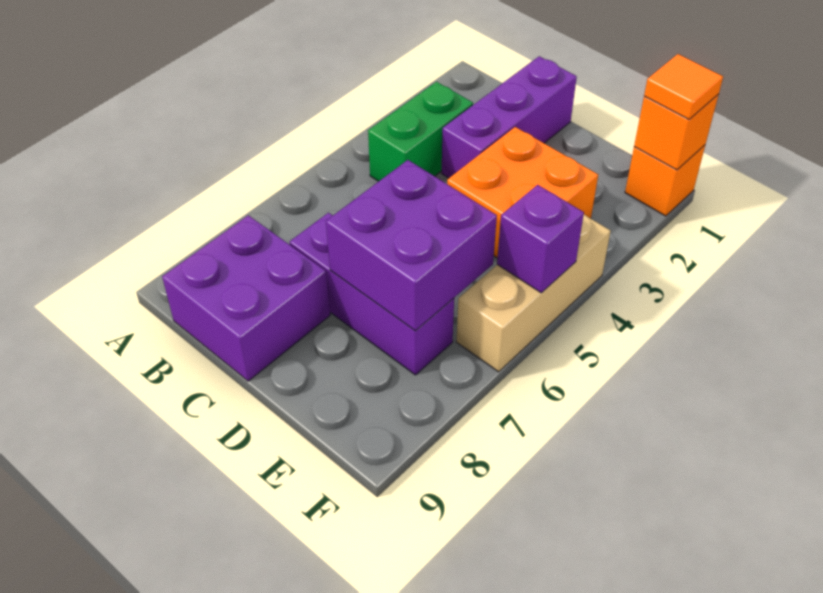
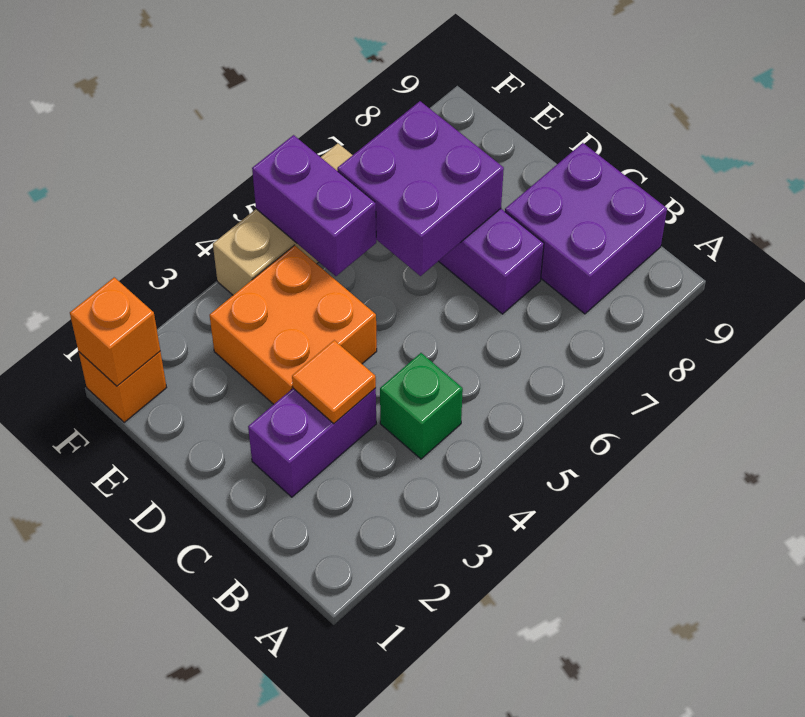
green 1x2 brick [368,82,473,181] -> green 1x1 brick [380,353,463,459]
purple 1x3 brick [442,56,577,178] -> purple 1x2 brick [248,388,376,497]
orange 1x1 tile [644,54,723,119] -> orange 1x1 tile moved to [292,340,376,424]
purple 1x1 brick [497,185,584,293] -> purple 1x2 brick [252,135,376,276]

